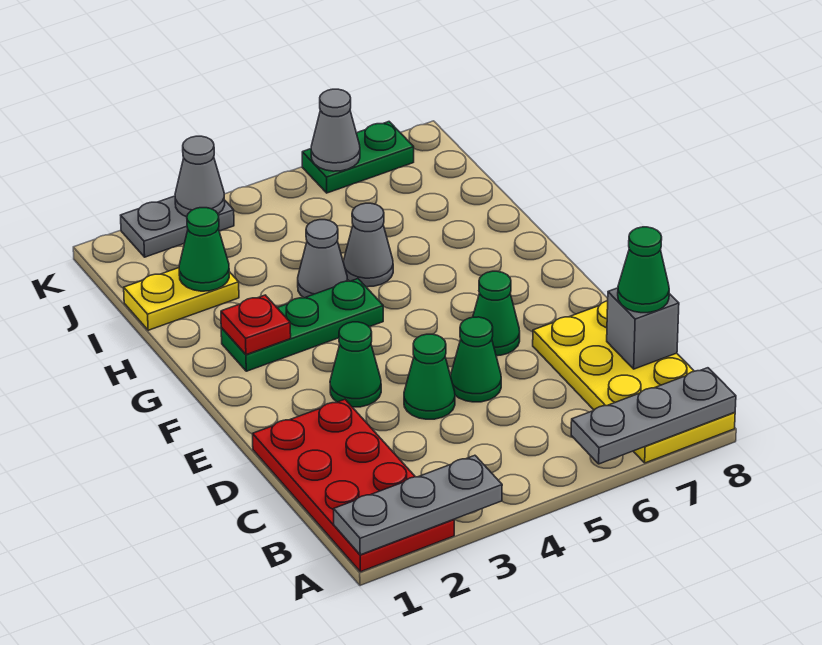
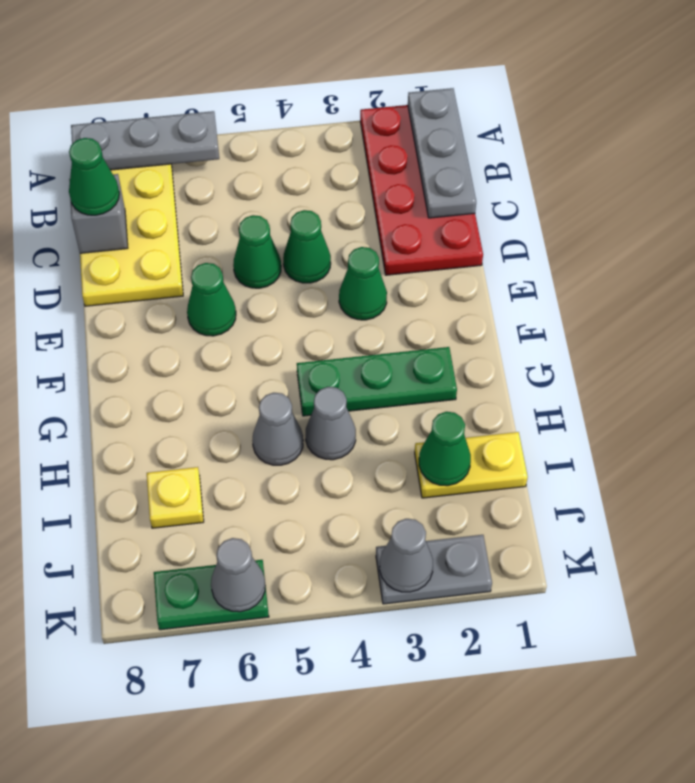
grey 1x3 plate [334,455,502,555] -> grey 1x3 plate turned to [408,88,476,218]
red 1x1 plate [221,295,291,355] -> none
none -> yellow 1x1 plate [147,467,204,528]

